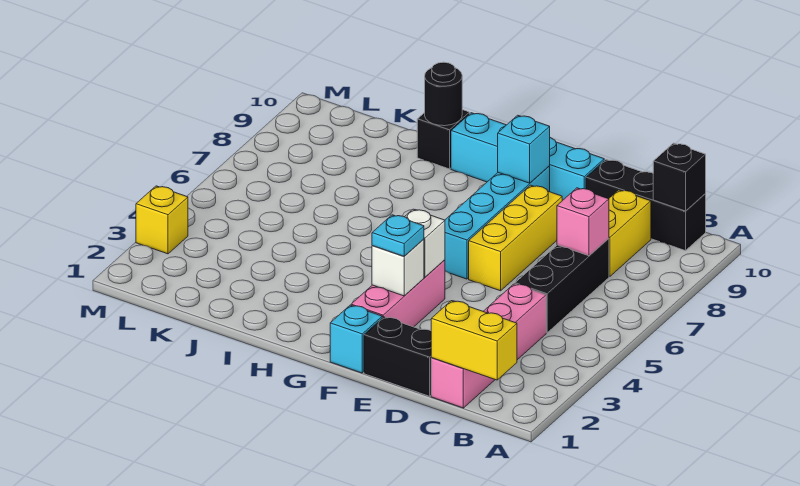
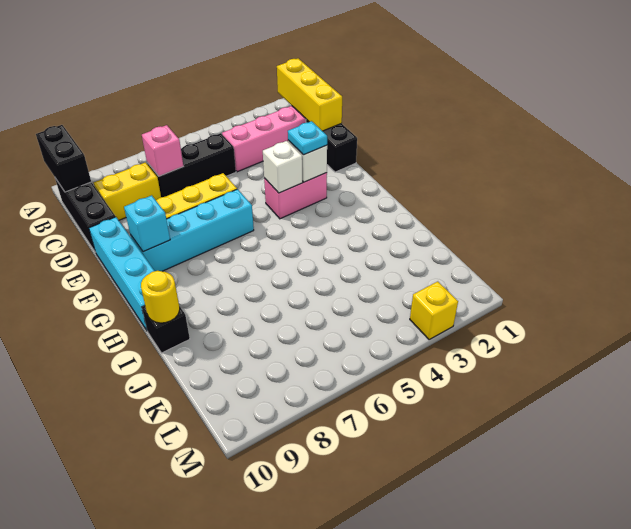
yellow 1x2 brick [431,301,517,380] -> yellow 1x3 brick [277,58,342,131]
black 1x1 brick [653,143,706,211] -> black 1x2 brick [36,125,91,192]
cyan 1x1 brick [330,305,382,373] -> none
pink 1x3 brick [351,260,445,327] -> pink 1x2 brick [264,173,327,219]
black 1x1 round brick [425,62,462,126] -> yellow 1x1 round brick [141,271,180,323]

